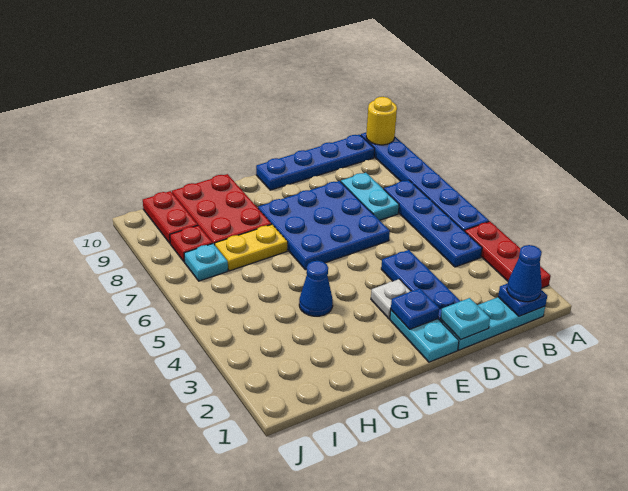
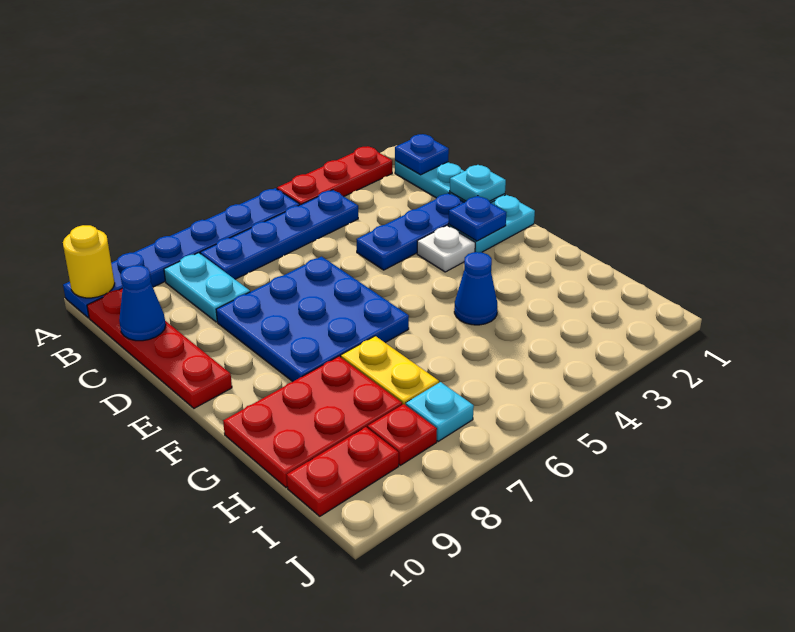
blue 1x1 cone [507,245,542,302] -> blue 1x1 cone moved to [119,265,166,341]
blue 1x4 plate [256,135,375,190] -> red 1x4 plate [87,288,232,408]
cyan 1x2 plate [341,173,399,220] -> cyan 1x2 plate turned to [164,253,250,322]

